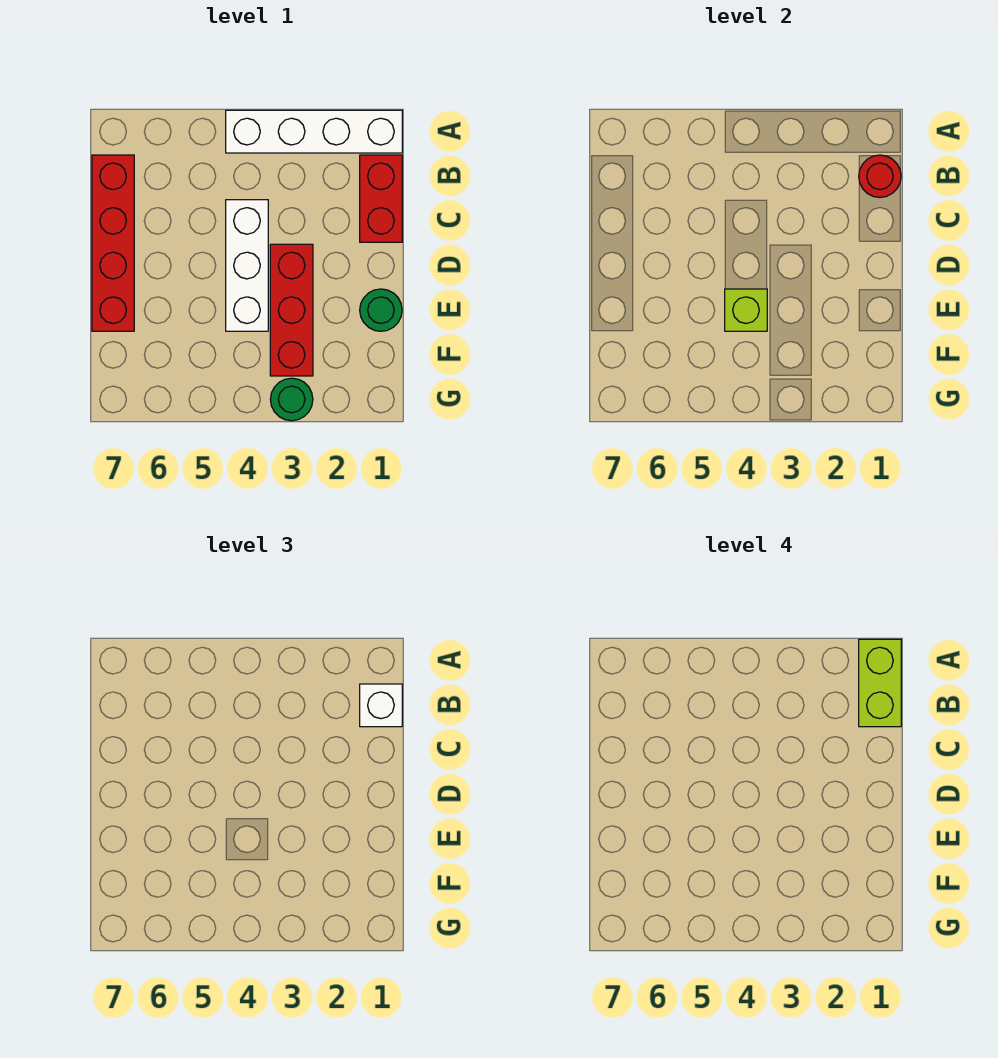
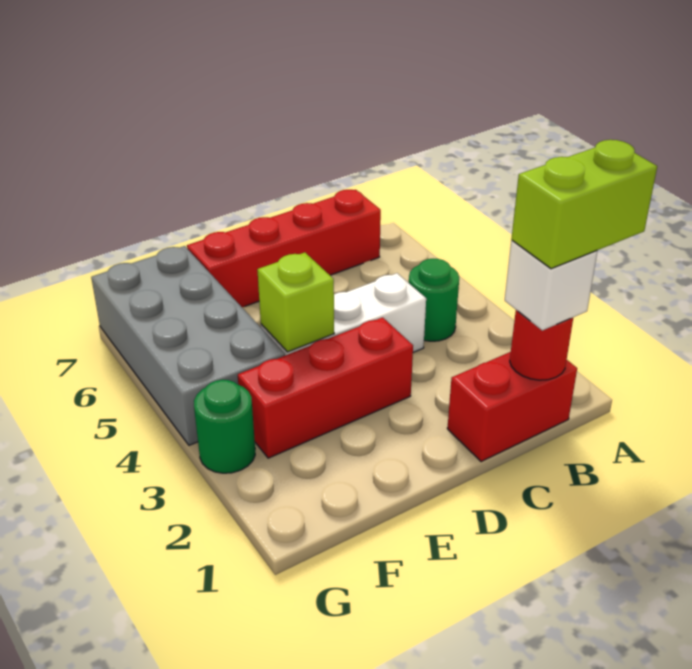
white 1x4 brick [226,110,402,153] -> none
green 1x1 round brick [360,289,402,331] -> green 1x1 round brick moved to [409,259,459,341]
none -> grey 2x4 brick [91,246,285,445]

